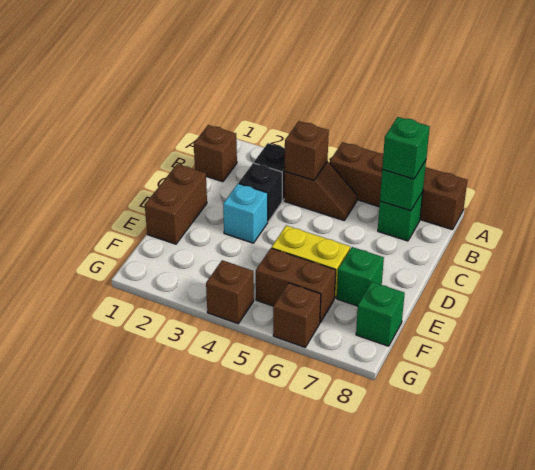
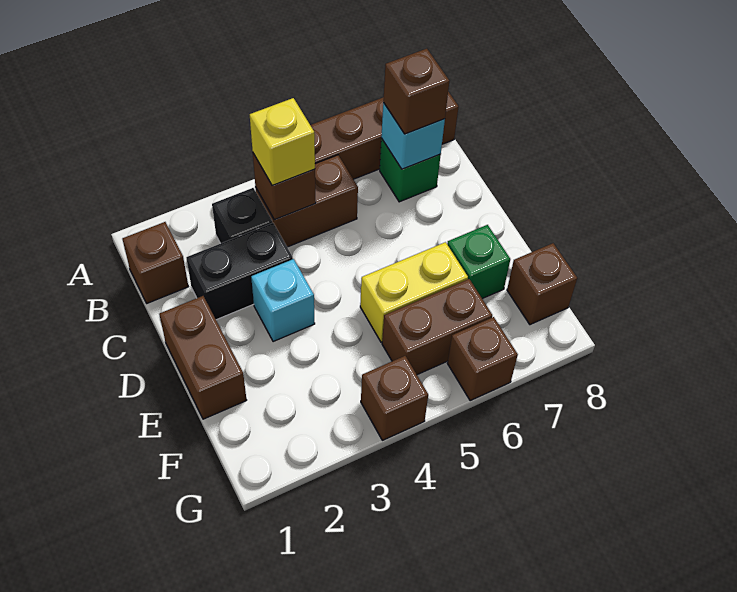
brown 1x2 slope [284,161,357,221] -> brown 1x2 brick [256,155,358,247]
none -> yellow 1x1 brick [250,98,315,185]
green 1x1 brick [380,160,426,211] -> cyan 1x1 brick [381,103,445,169]
green 1x1 brick [382,117,430,179] -> brown 1x1 brick [383,49,449,134]
black 1x1 brick [239,163,282,221] -> black 1x2 brick [186,223,293,320]
green 1x1 brick [356,282,405,346] -> brown 1x1 brick [507,243,577,325]

